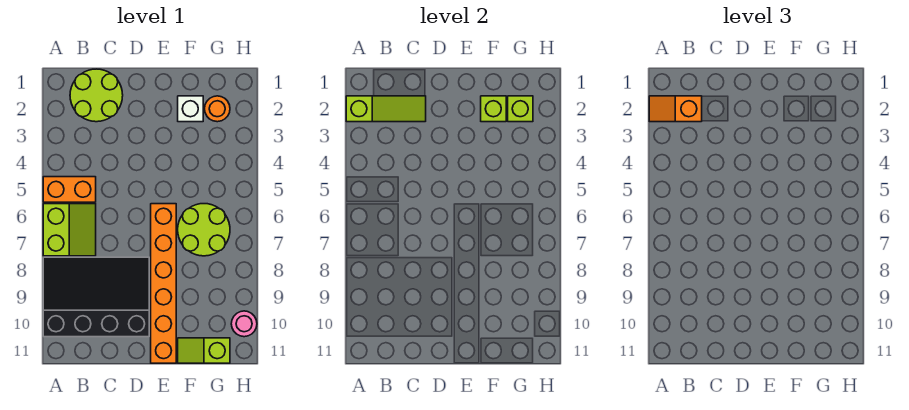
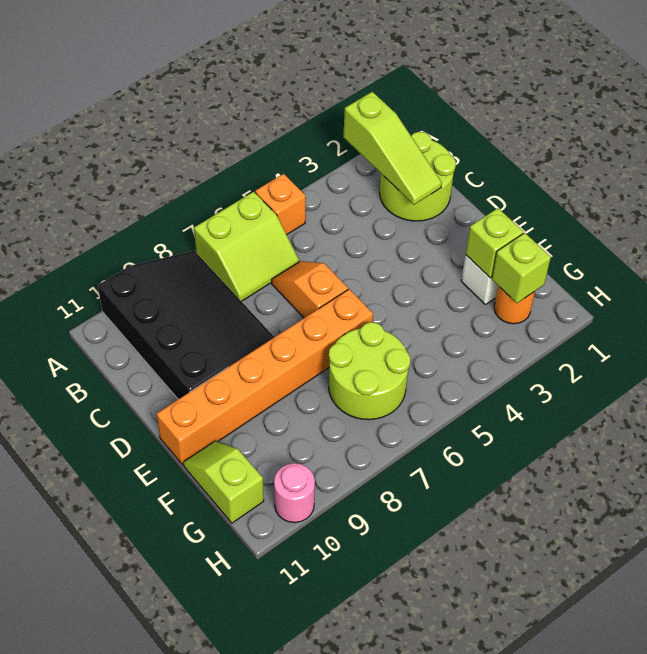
orange 1x2 slope [649,96,702,122] -> orange 1x2 slope moved to [272,261,348,318]
orange 1x2 brick [43,177,96,202] -> orange 1x1 brick [255,174,306,235]

